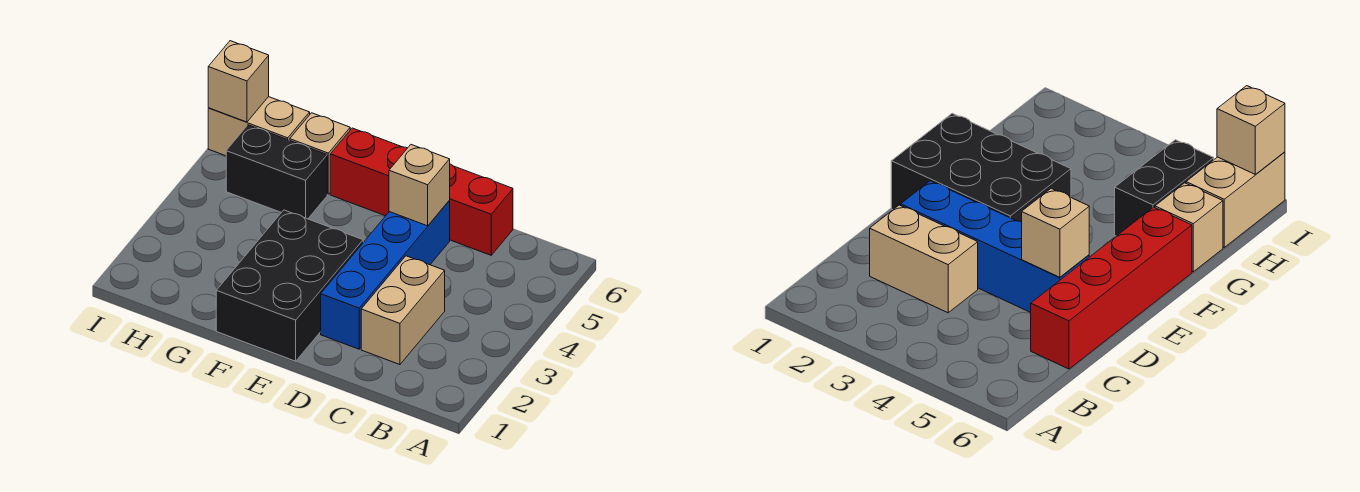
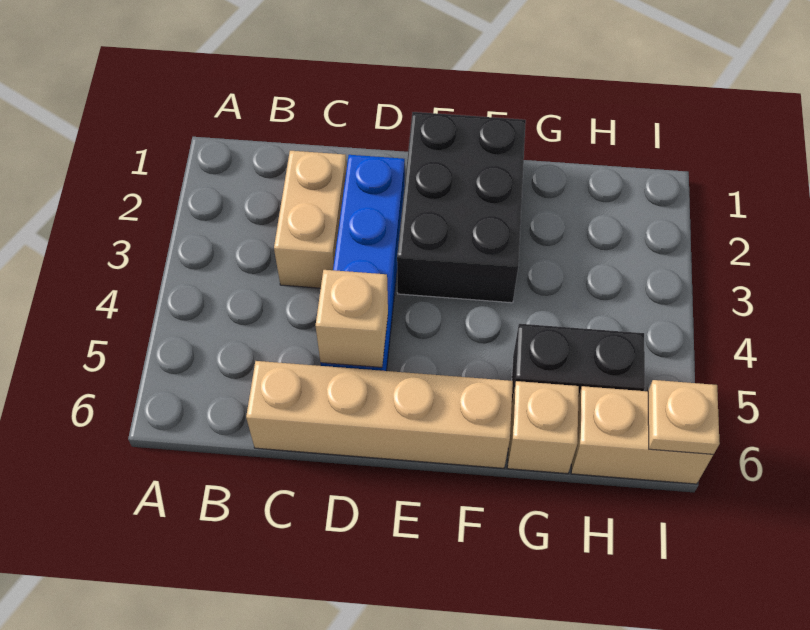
red 1x4 brick [330,128,513,255] -> tan 1x4 brick [246,361,513,468]
tan 1x1 brick [208,41,269,122] -> tan 1x1 plate [648,380,720,454]

